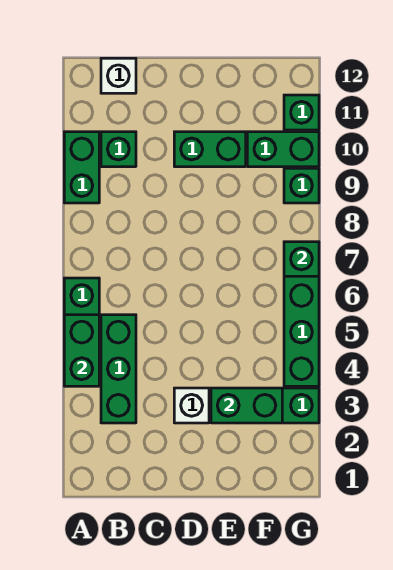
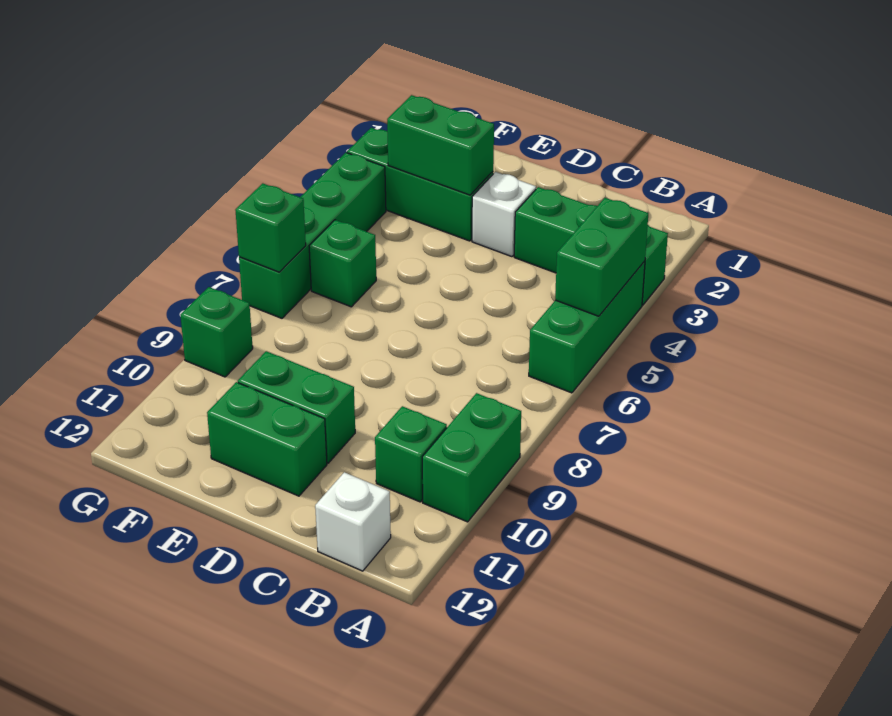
green 1x3 brick [101,315,136,423] -> green 1x3 brick turned to [514,187,668,305]
green 1x2 brick [247,132,319,167] -> green 1x2 brick moved to [207,382,327,496]
green 1x1 brick [284,95,319,130] -> green 1x1 brick moved to [309,220,376,307]

